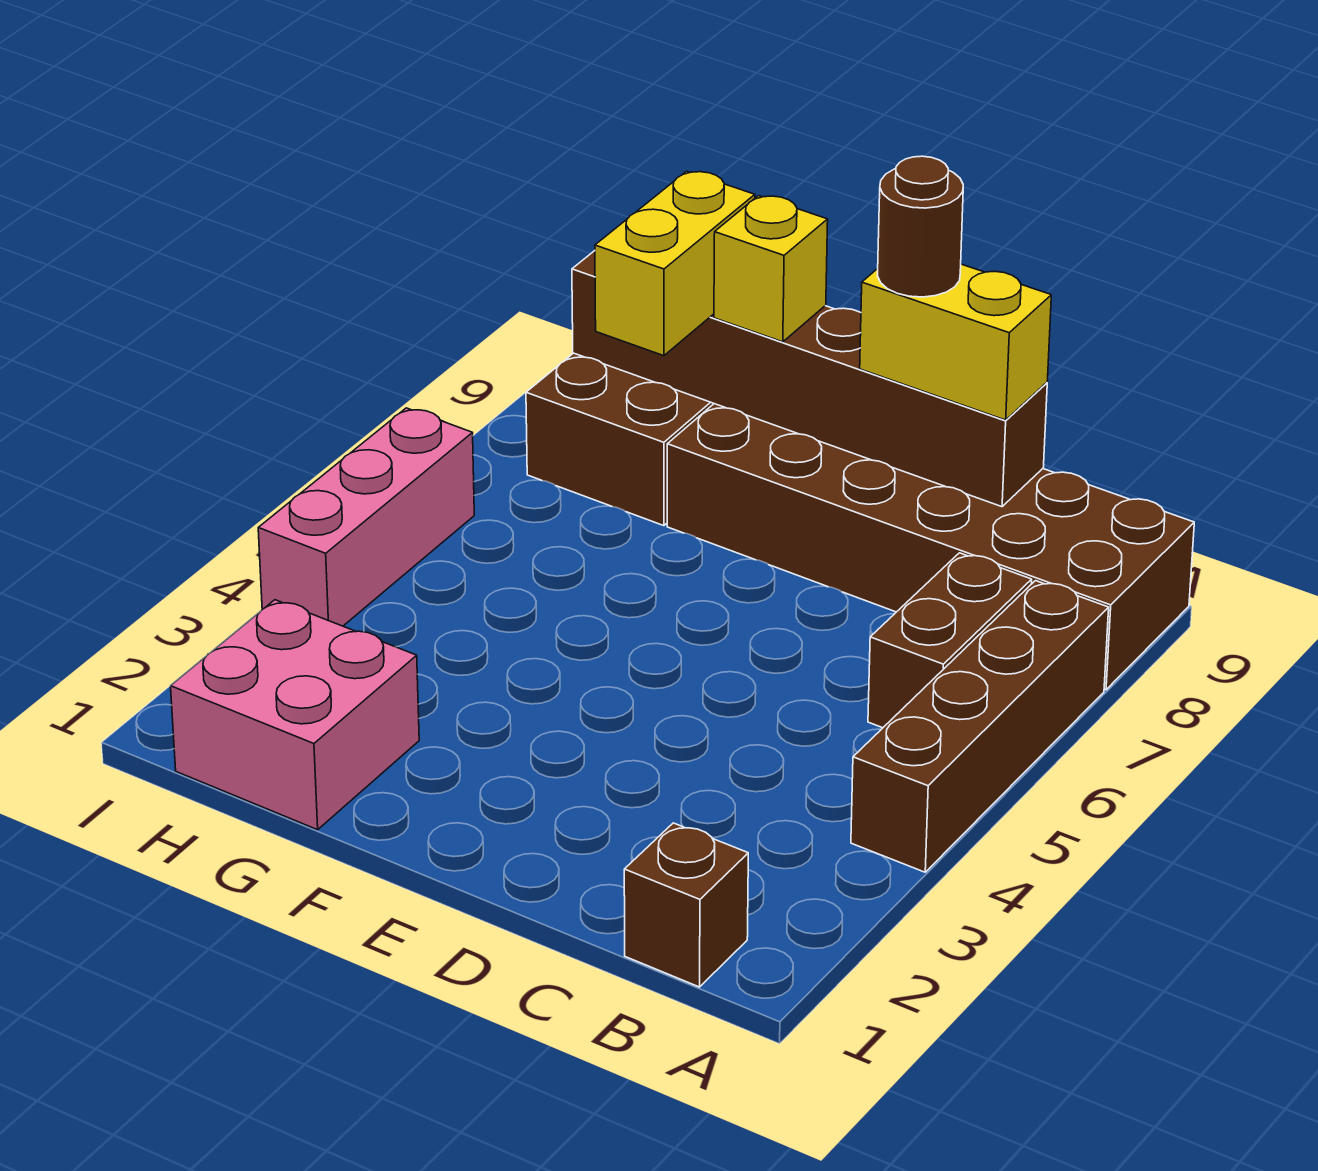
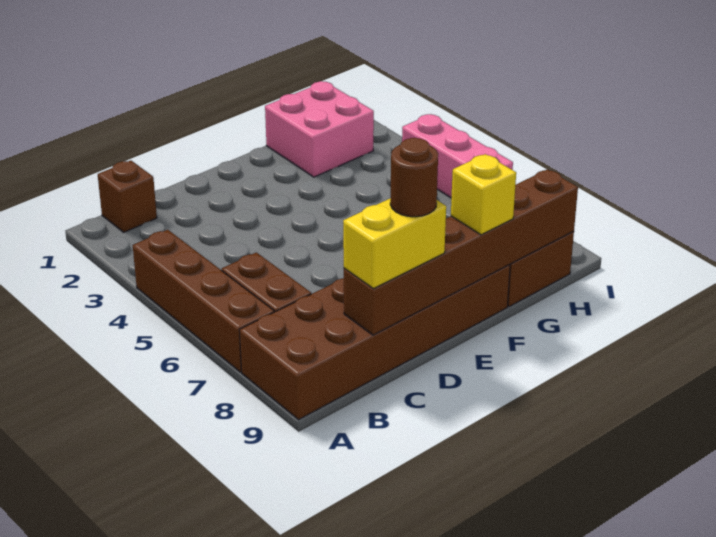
yellow 1x2 brick [595,171,755,356] -> none

